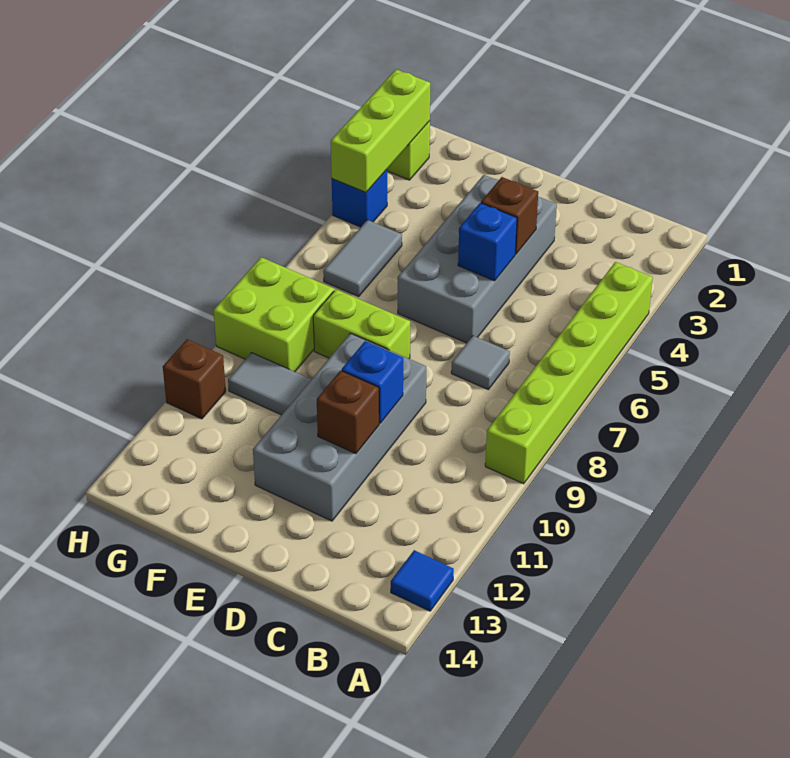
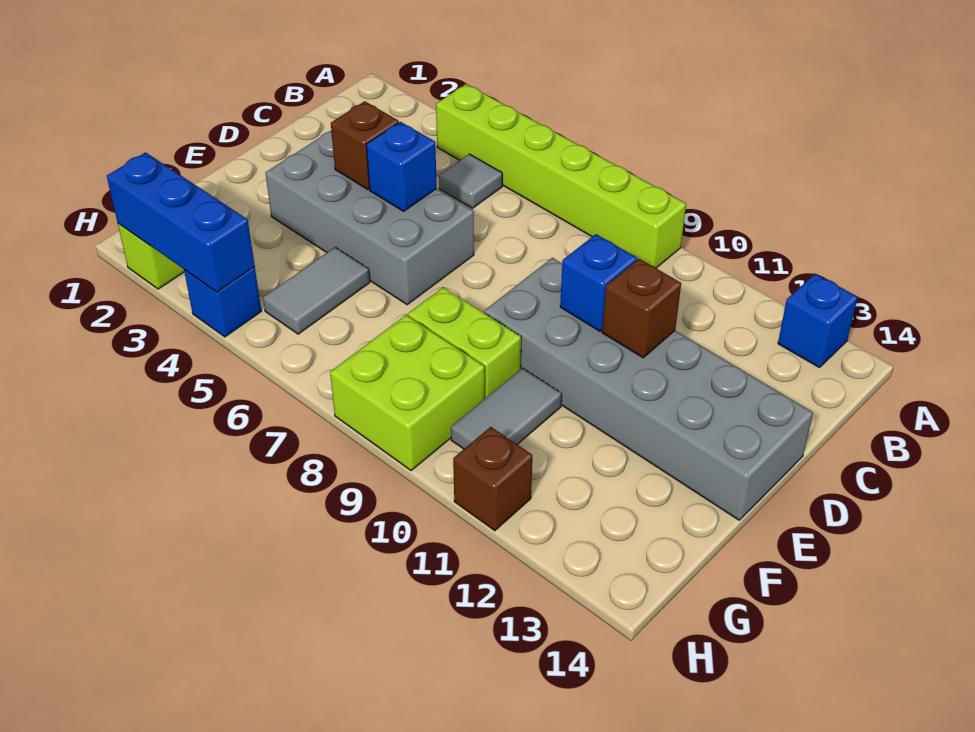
blue 1x1 tile [391,550,454,611] -> blue 1x1 brick [778,274,858,368]
grey 1x1 tile [451,336,510,389] -> grey 1x1 tile moved to [439,154,502,208]
grey 2x4 brick [253,333,426,521] -> grey 2x6 brick [484,258,813,520]
lime 1x2 brick [313,289,410,359] -> lime 1x2 brick turned to [408,287,521,398]
grey 1x2 tile [323,220,402,297] -> grey 1x2 tile turned to [263,247,370,334]
lime 1x3 brick [331,69,430,192] -> blue 1x3 brick [107,152,255,292]

